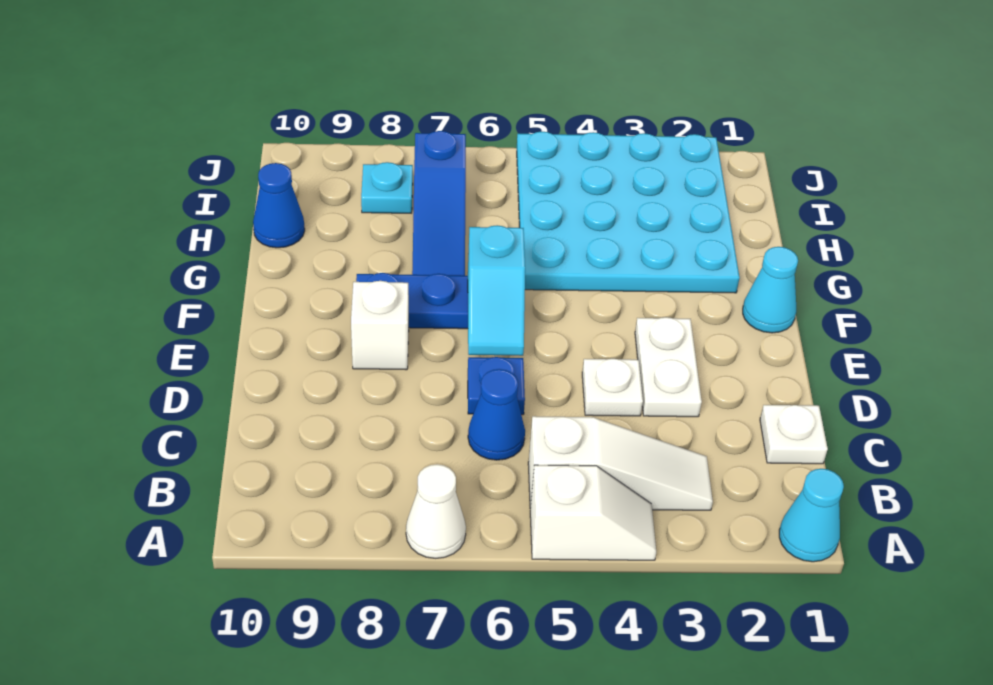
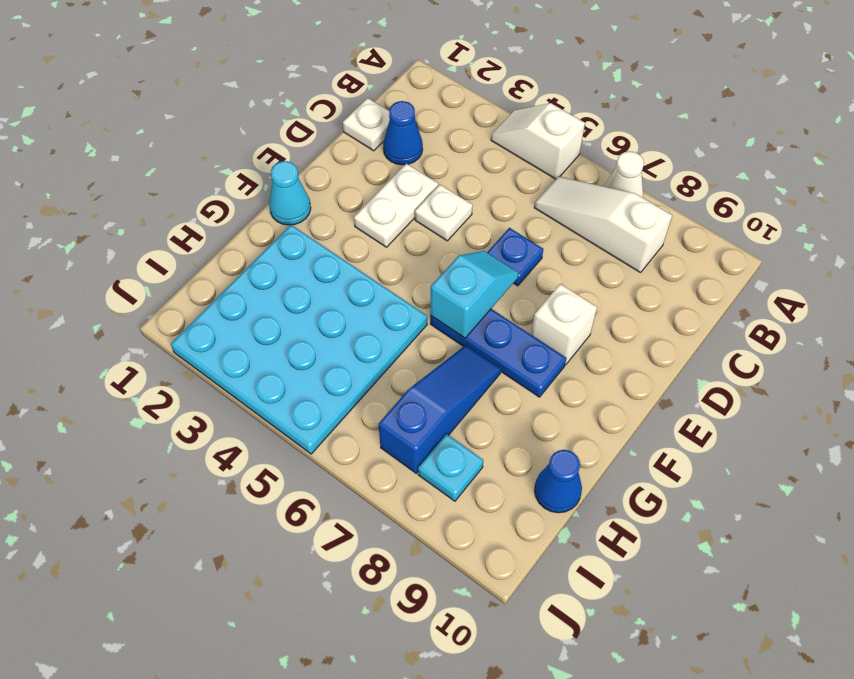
cyan 1x1 cone [779,469,844,562] -> none
white 1x3 slope [528,416,713,510] -> white 1x3 slope moved to [534,177,672,273]
blue 1x1 cone [468,369,525,460] -> blue 1x1 cone moved to [383,101,423,165]

